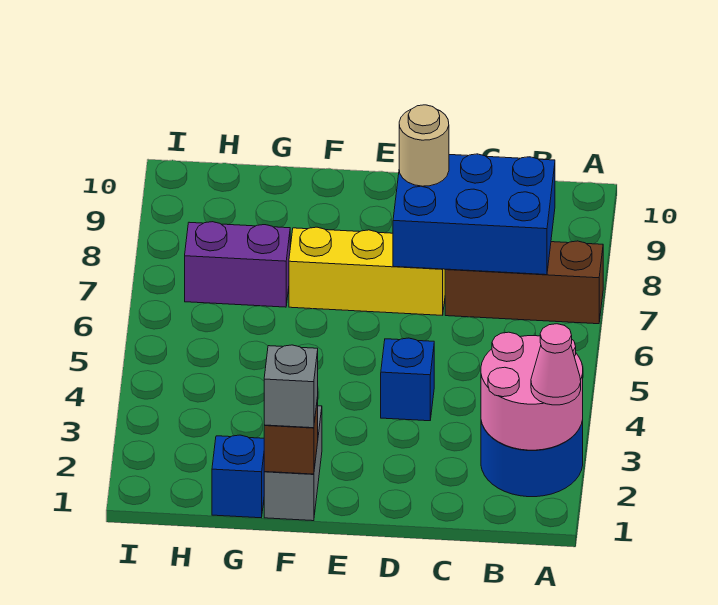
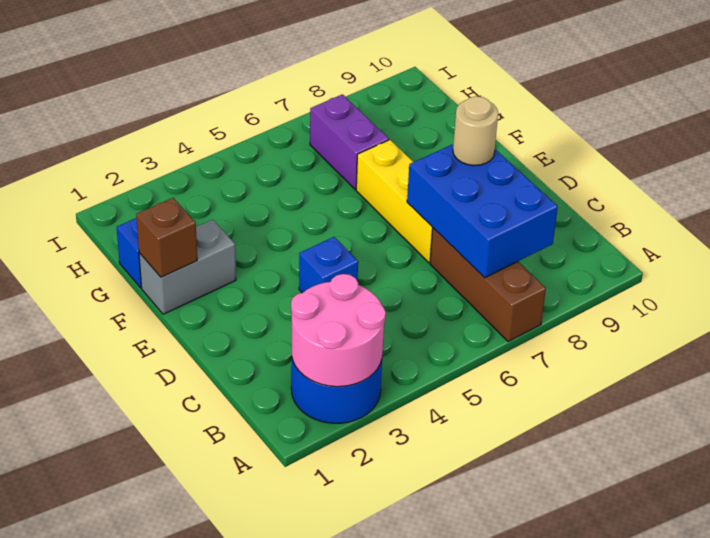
pink 1x1 cone [531,324,581,405] -> none
grey 1x1 brick [264,345,318,428] -> none

